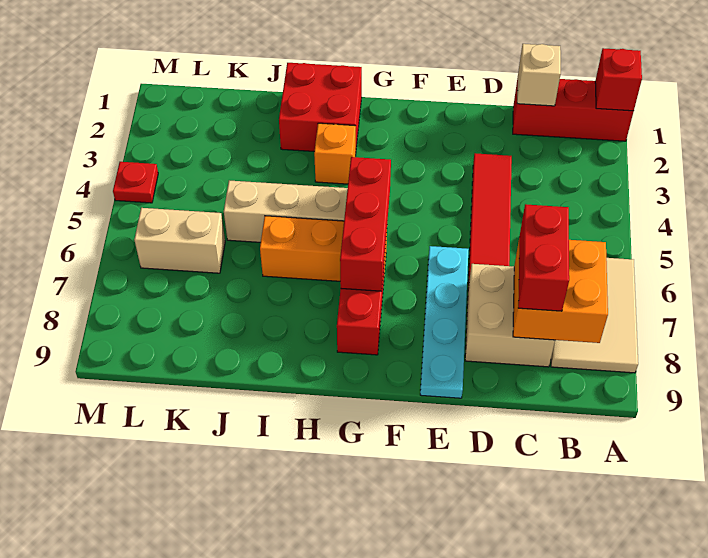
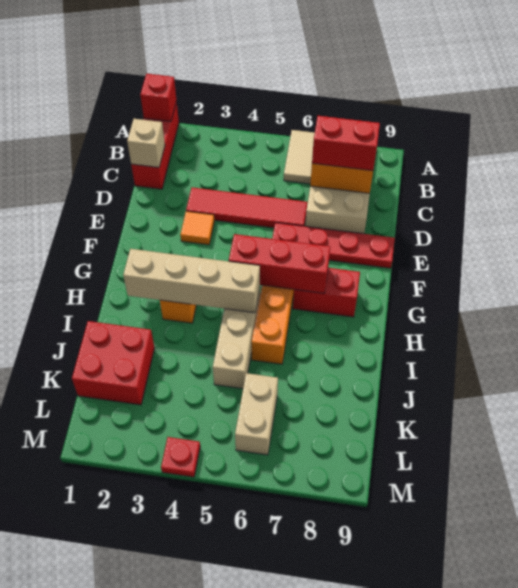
none -> orange 1x1 tile [180,211,214,245]
cyan 1x4 plate [420,246,469,398] -> red 1x4 plate [272,223,395,268]
red 2x2 brick [279,63,362,151] -> red 2x2 brick moved to [72,321,155,405]
none -> tan 1x4 brick [123,249,260,313]

